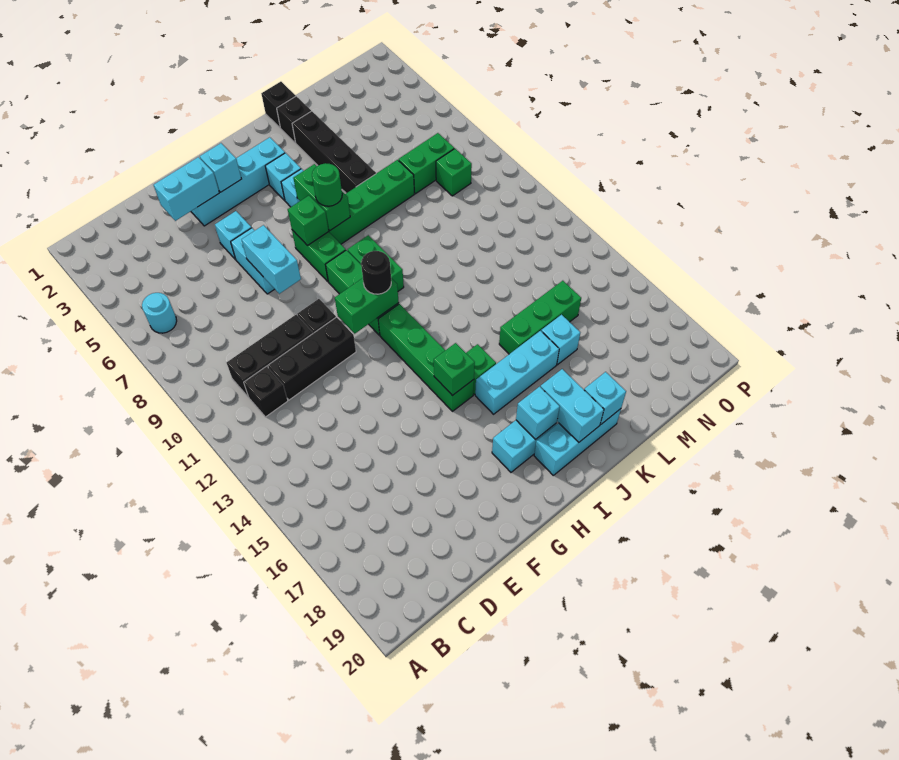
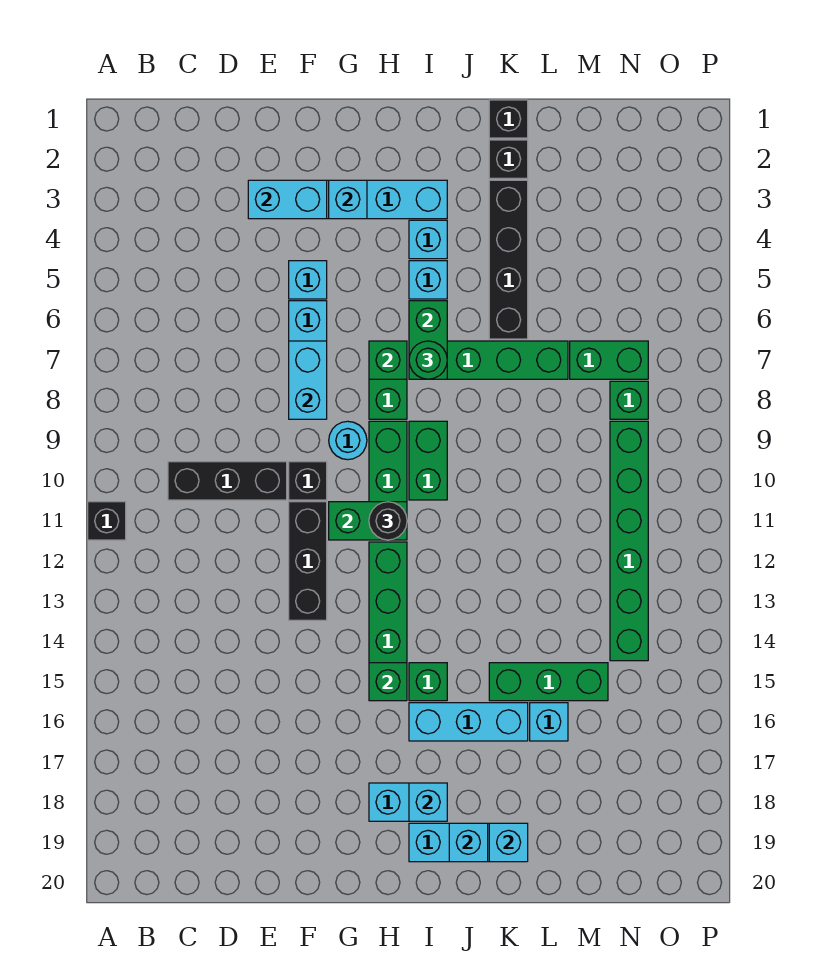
cyan 1x1 round brick [142,293,177,333] -> cyan 1x1 round brick moved to [329,421,367,460]
black 1x1 brick [244,366,288,417] -> black 1x1 brick moved to [88,502,126,540]
black 1x3 brick [268,317,356,400] -> black 1x3 brick turned to [289,502,327,620]
cyan 1x2 brick [541,369,604,442] -> cyan 1x1 brick [449,823,488,862]
none -> green 1x6 brick [610,421,648,661]

